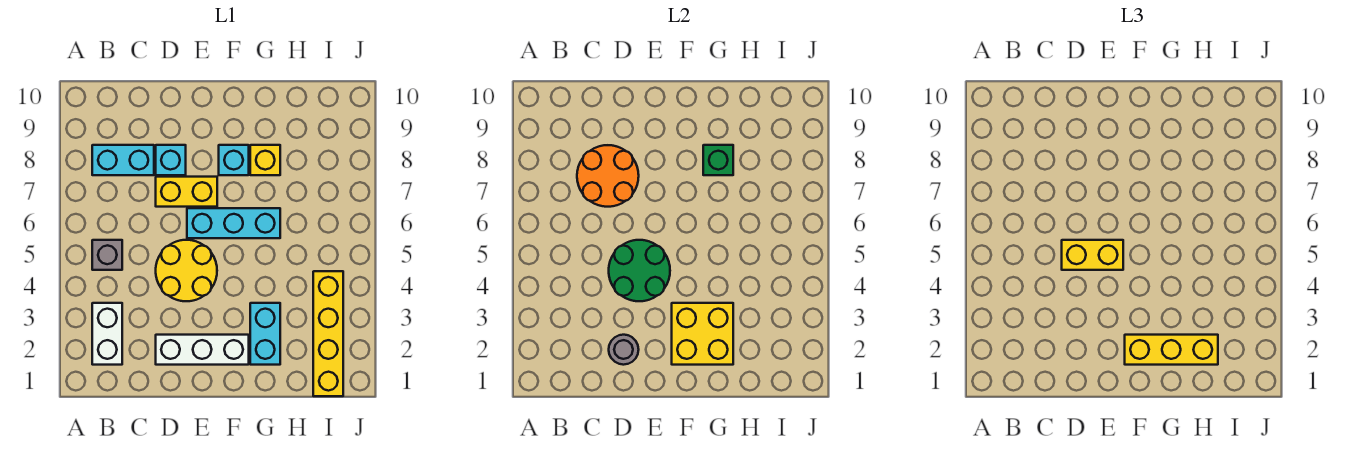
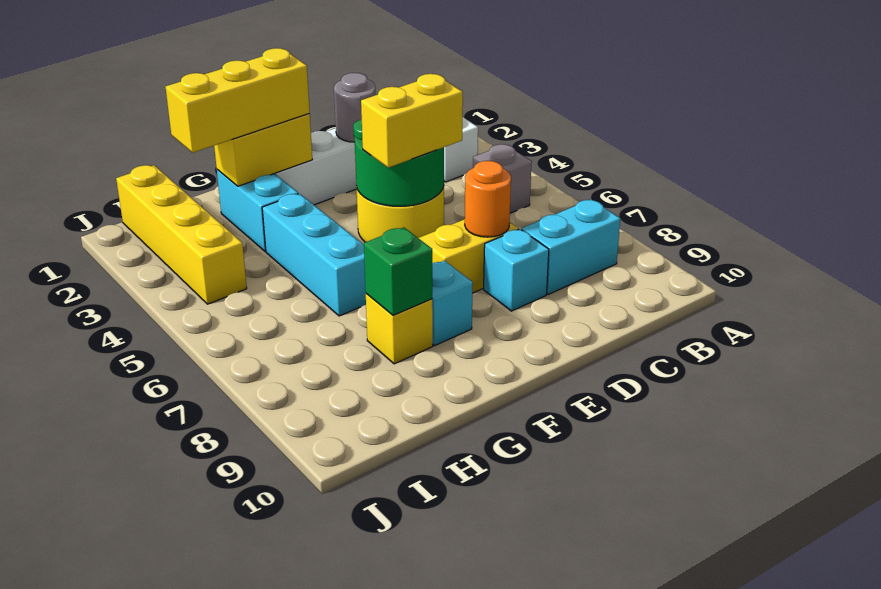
orange 2x2 round brick [577,145,639,207] -> orange 1x1 round brick [465,161,511,237]
cyan 1x3 brick [187,208,280,238] -> cyan 1x3 brick turned to [262,194,366,316]
yellow 2x2 brick [672,303,733,365] -> yellow 1x2 brick [214,114,312,186]

